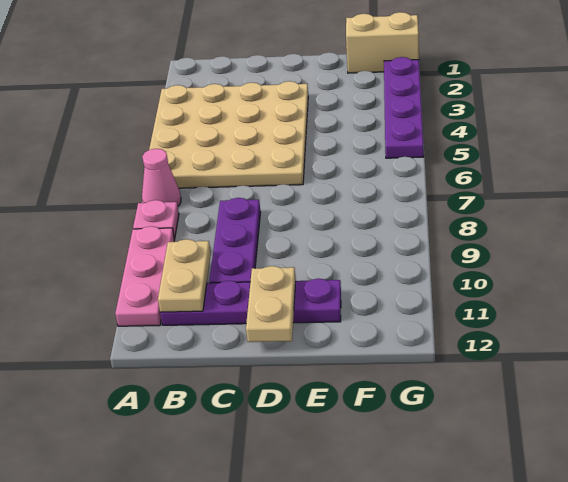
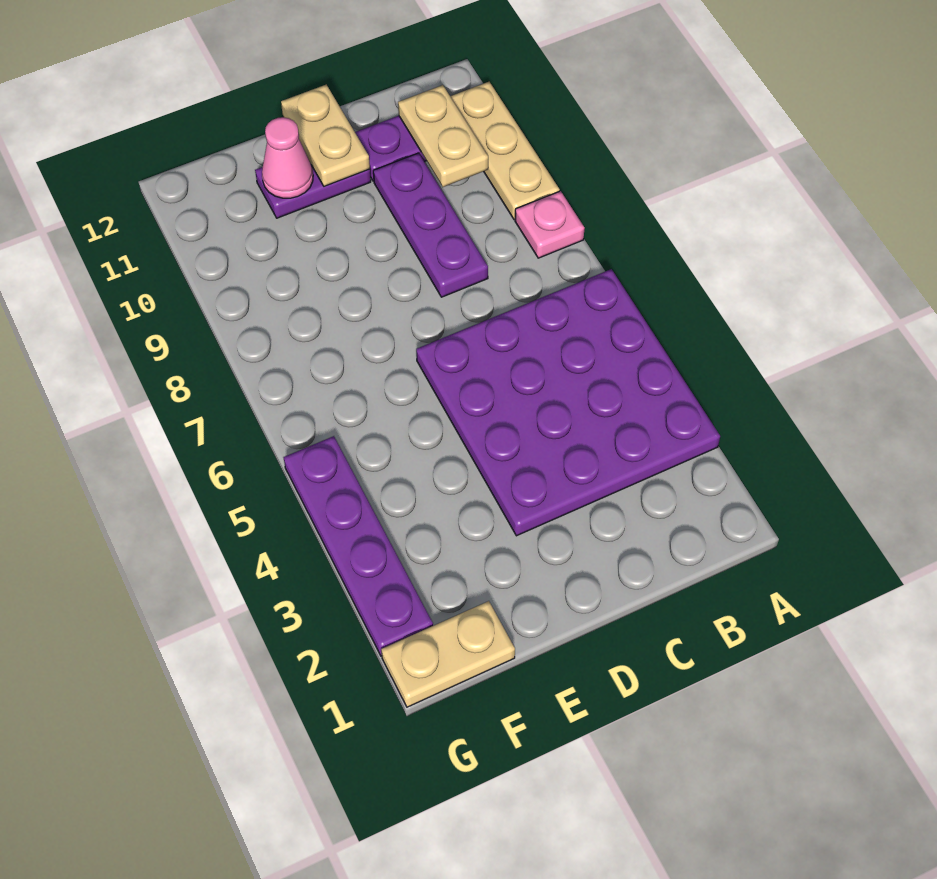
tan 4x4 plate [149,81,308,188] -> purple 4x4 plate [416,269,720,536]
pink 1x1 cone [142,149,181,206] -> pink 1x1 cone moved to [262,117,313,198]
pink 1x3 plate [115,226,174,326] -> tan 1x3 plate [450,82,560,219]
tan 1x2 brick [346,12,419,73] -> tan 1x2 plate [381,601,515,707]

